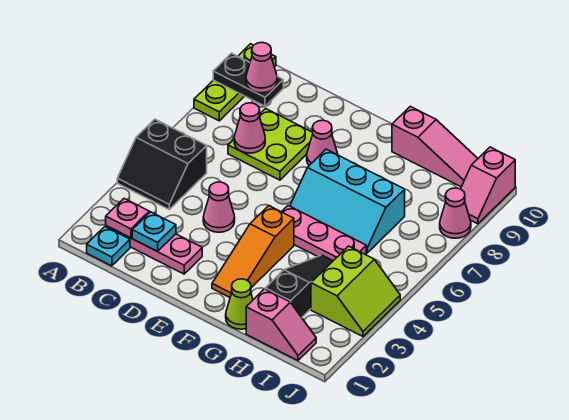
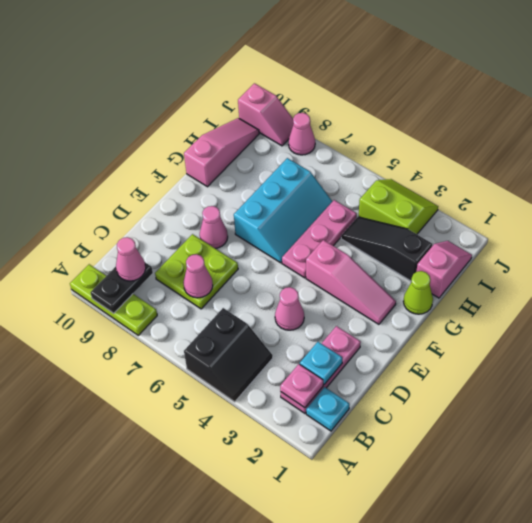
orange 1x3 slope [212,206,294,297] -> pink 1x3 slope [306,240,396,324]

